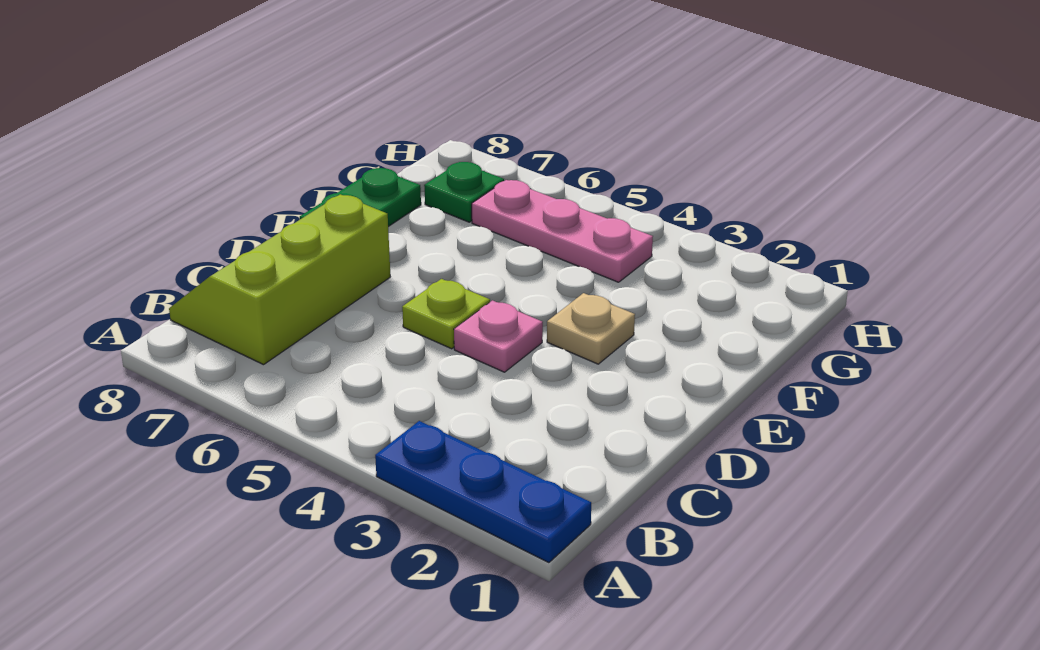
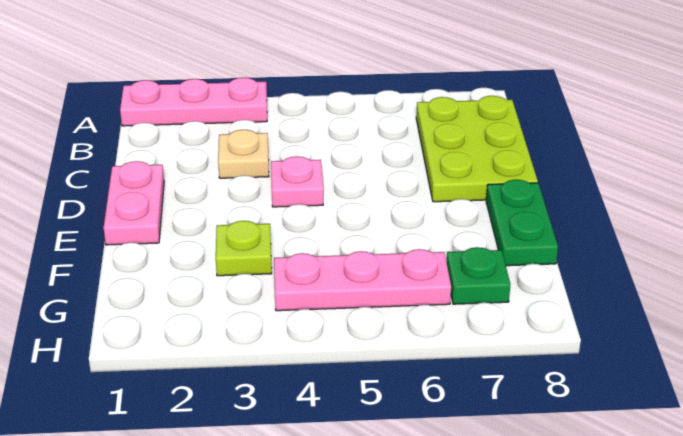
blue 1x3 plate [375,421,591,563] -> pink 1x3 plate [120,78,267,126]
lime 2x3 slope [169,194,390,365] -> lime 2x3 plate [416,96,538,202]
none -> pink 1x2 plate [104,161,164,245]
lime 1x1 plate [402,279,490,349] -> lime 1x1 plate moved to [216,221,272,276]
tan 1x1 plate [547,293,635,364] -> tan 1x1 plate moved to [218,130,269,178]

